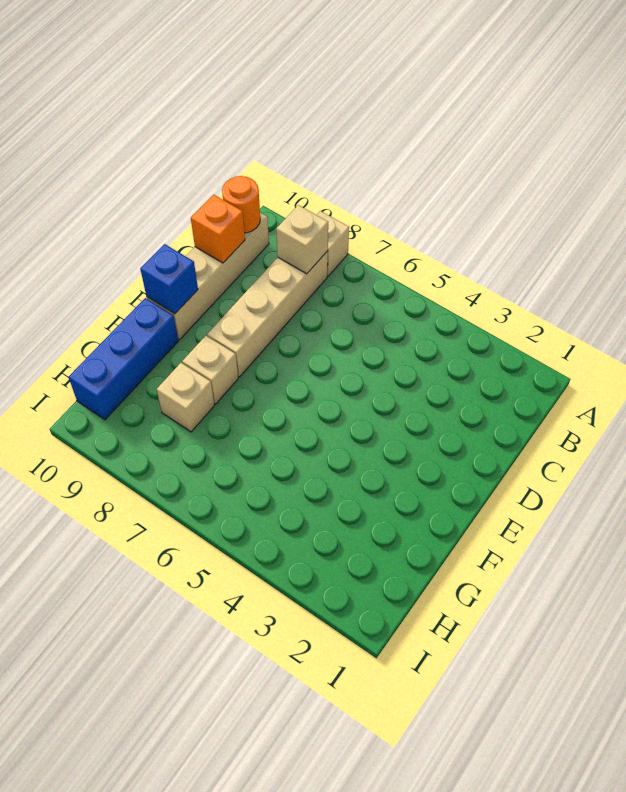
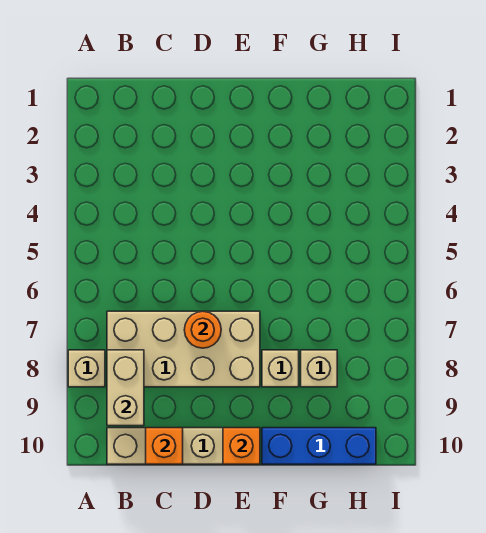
tan 1x4 brick [207,251,328,377] -> tan 2x4 brick [107,311,260,387]
tan 1x1 brick [276,205,328,274] -> tan 1x2 brick [107,350,144,426]
orange 1x1 round brick [222,176,260,233] -> orange 1x1 round brick moved to [184,311,221,348]
blue 1x1 brick [140,244,198,314] -> orange 1x1 brick [223,428,260,464]

